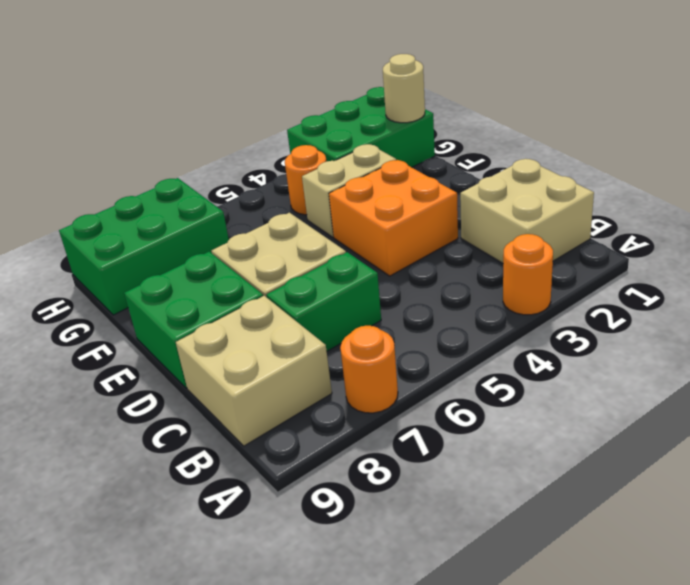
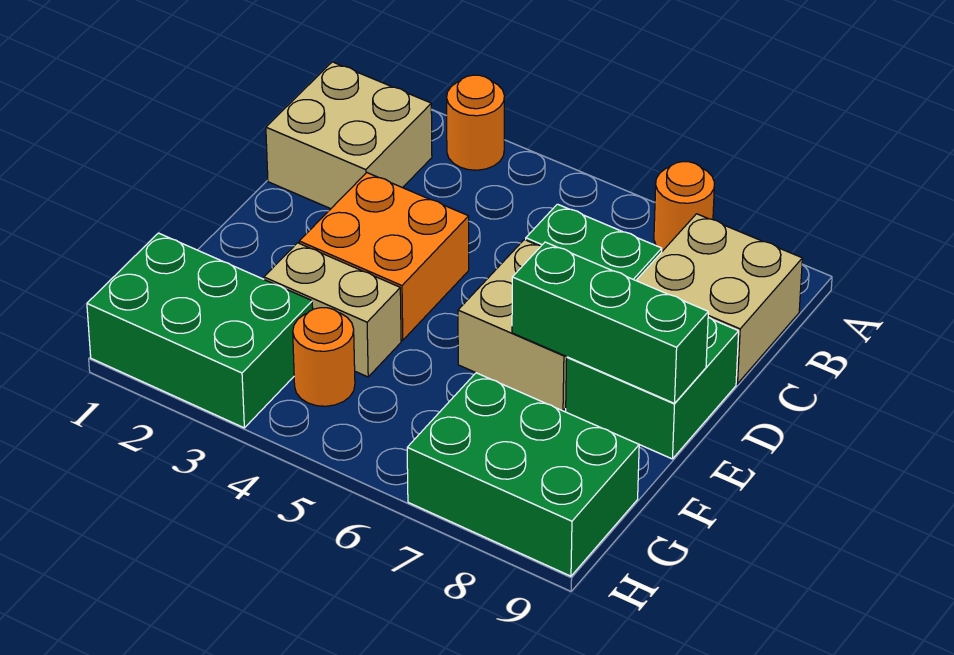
none -> green 1x3 brick [512,242,708,403]
tan 1x1 round brick [383,54,425,123] -> none

